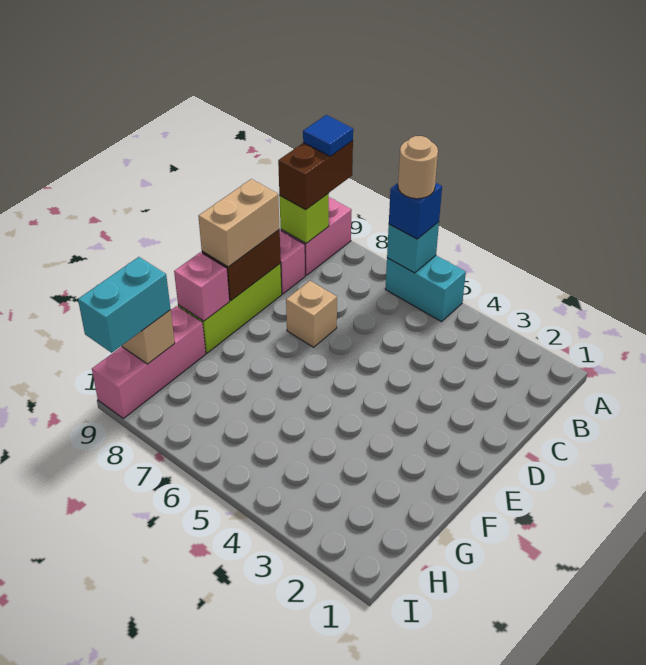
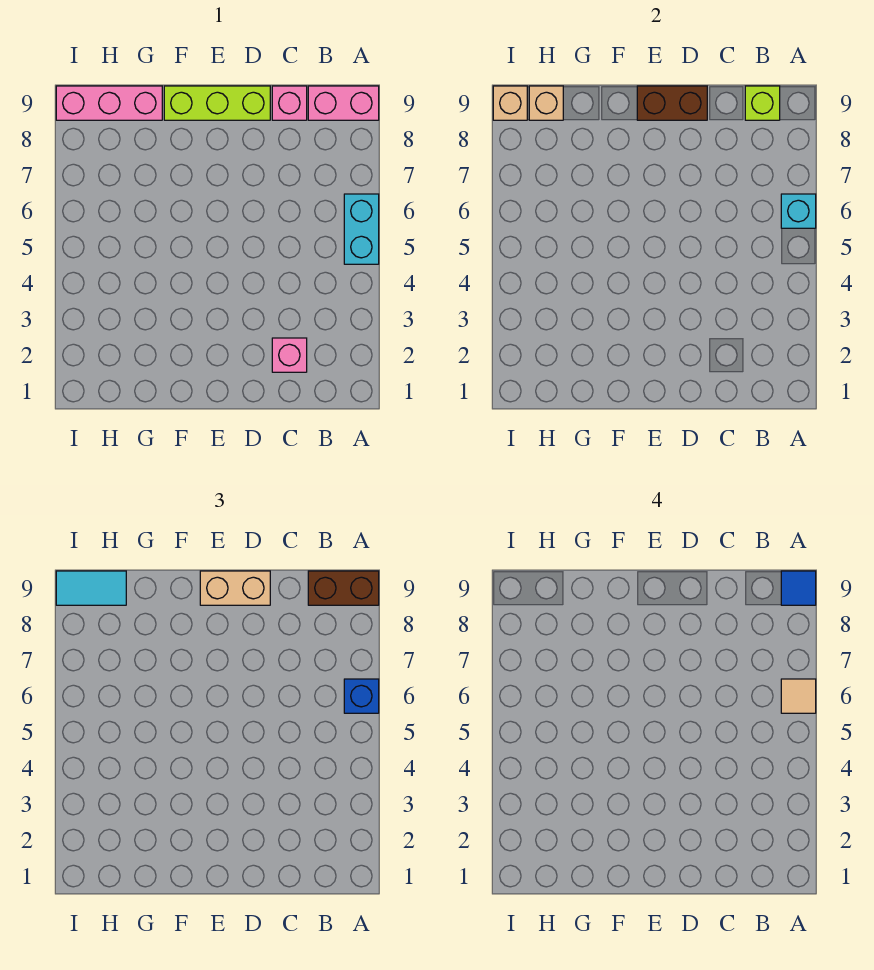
tan 1x1 round brick [398,136,438,199] -> tan 1x1 tile [781,679,816,713]
tan 1x1 brick [286,281,337,347] -> tan 1x1 brick moved to [493,86,527,120]
pink 1x1 brick [174,252,229,321] -> pink 1x1 brick moved to [272,338,307,372]
cyan 1x2 brick [78,257,171,353] -> cyan 1x2 tile [56,571,126,605]

